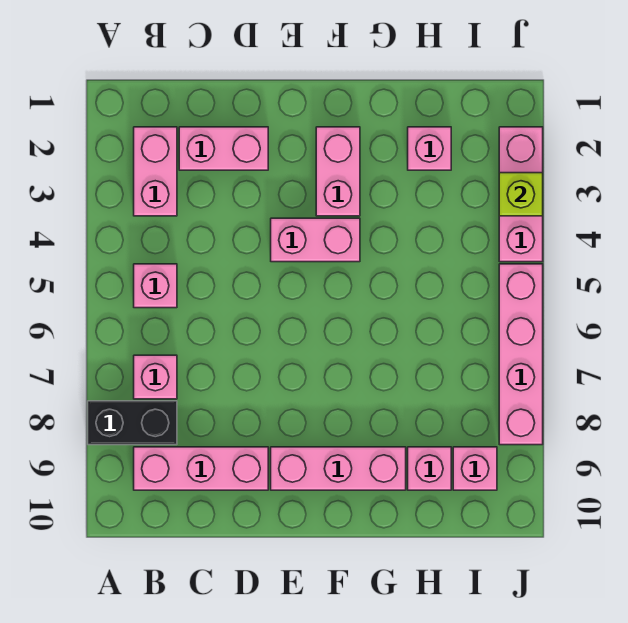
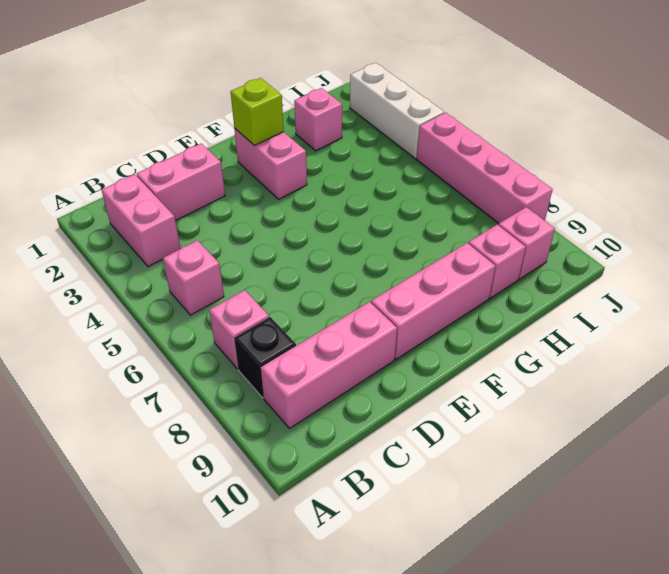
black 1x2 brick [88,401,177,445] -> black 1x1 brick [234,317,296,398]
pink 1x2 brick [271,218,360,262] -> none
pink 1x3 brick [499,127,543,262] -> white 1x3 brick [350,63,444,159]
lime 1x1 brick [499,173,543,216] -> lime 1x1 brick moved to [231,78,284,145]

